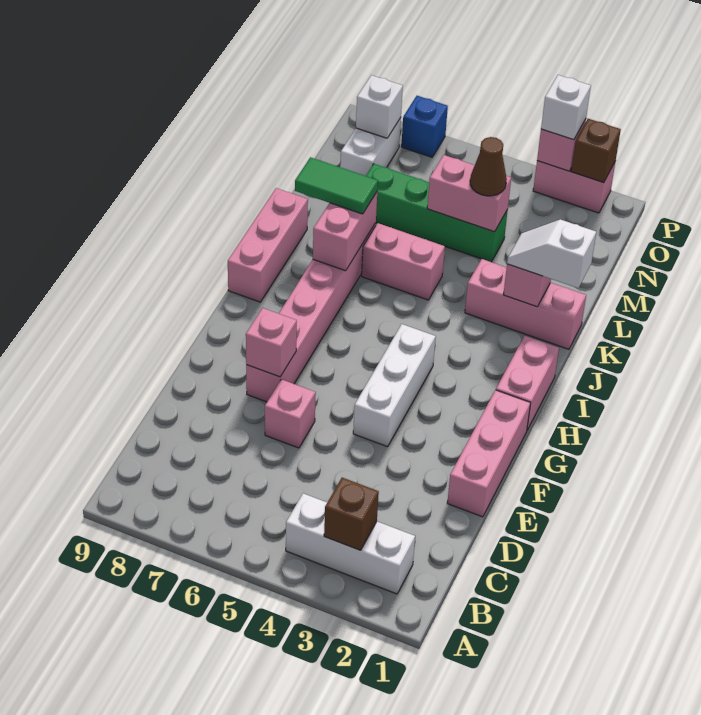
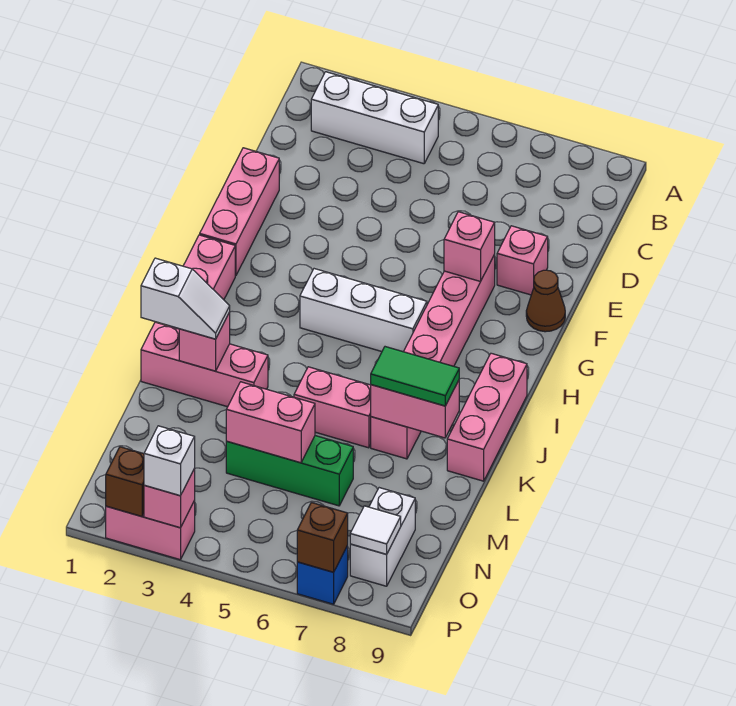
brown 1x1 brick [324,478,379,550] -> brown 1x1 brick moved to [297,503,348,572]
pink 1x1 brick [265,379,316,448] -> pink 1x1 brick moved to [497,226,548,295]
white 1x3 brick [353,324,436,447] -> white 1x3 brick turned to [300,269,427,352]
pink 1x2 brick [313,192,377,271] -> pink 1x2 brick turned to [371,380,459,438]
green 1x4 brick [366,164,508,262] -> green 1x3 brick [226,436,353,506]
brown 1x1 cone [470,137,507,196] -> brown 1x1 cone moved to [526,270,565,332]
white 1x1 brick [356,75,403,138] -> white 1x1 tile [350,506,401,554]

